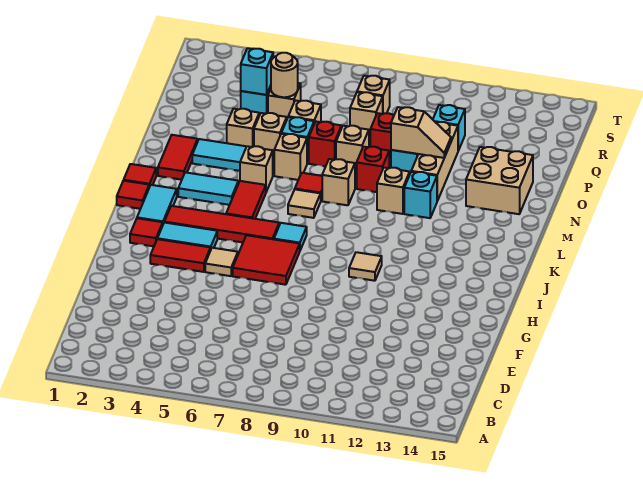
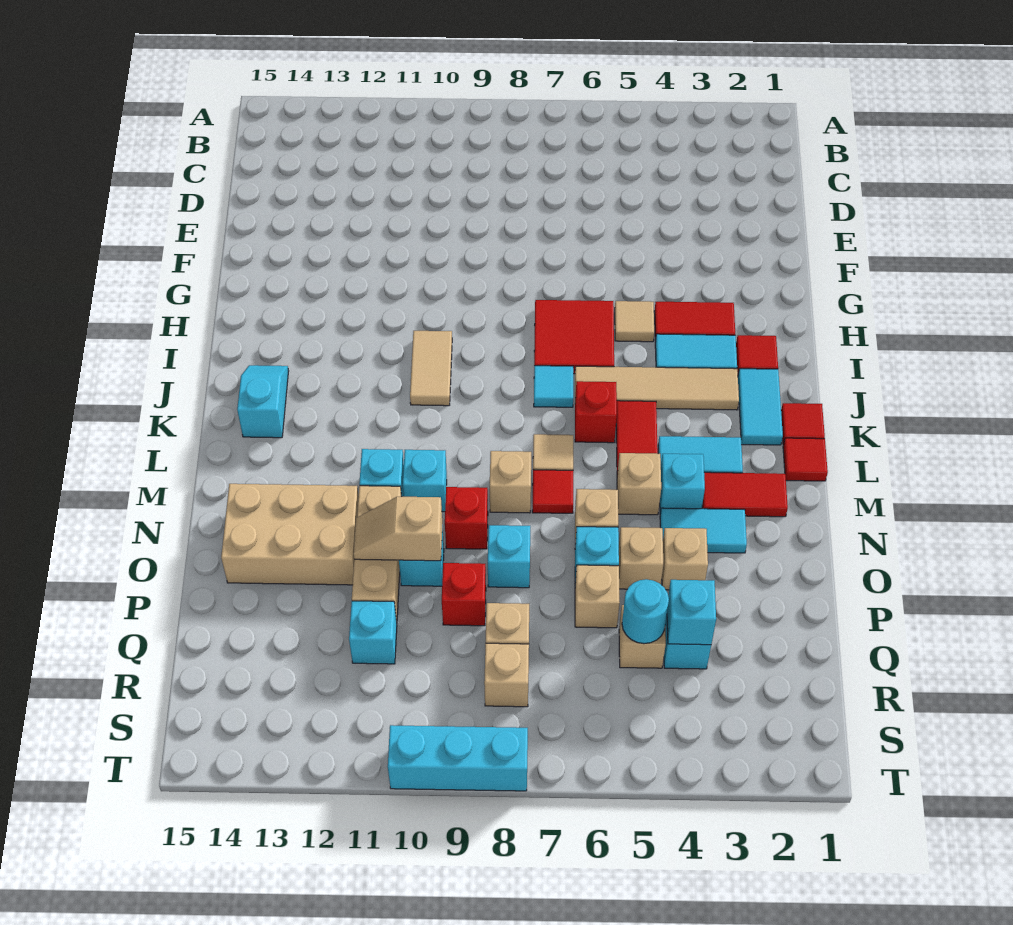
tan 1x1 tile [349,252,382,281] -> tan 1x2 tile [410,331,452,406]
red 1x4 tile [165,206,279,242] -> tan 1x4 tile [575,366,739,410]
none -> cyan 1x2 slope [237,365,289,438]
red 1x2 tile [158,135,198,180] -> red 1x2 tile turned to [702,472,788,517]
none -> cyan 1x1 brick [660,454,705,513]
tan 1x1 brick [377,168,410,214] -> cyan 1x1 brick [403,450,447,512]
tan 2x2 brick [466,147,533,214] -> tan 2x3 brick [221,484,359,585]
red 1x1 brick [309,122,341,166] -> red 1x1 brick moved to [575,381,617,443]
tan 1x1 brick [336,126,369,171] -> cyan 1x1 brick [488,525,530,588]
tan 1x1 round brick [271,53,298,97] -> cyan 1x1 round brick [622,579,669,644]
none -> cyan 1x3 brick [388,725,528,791]

